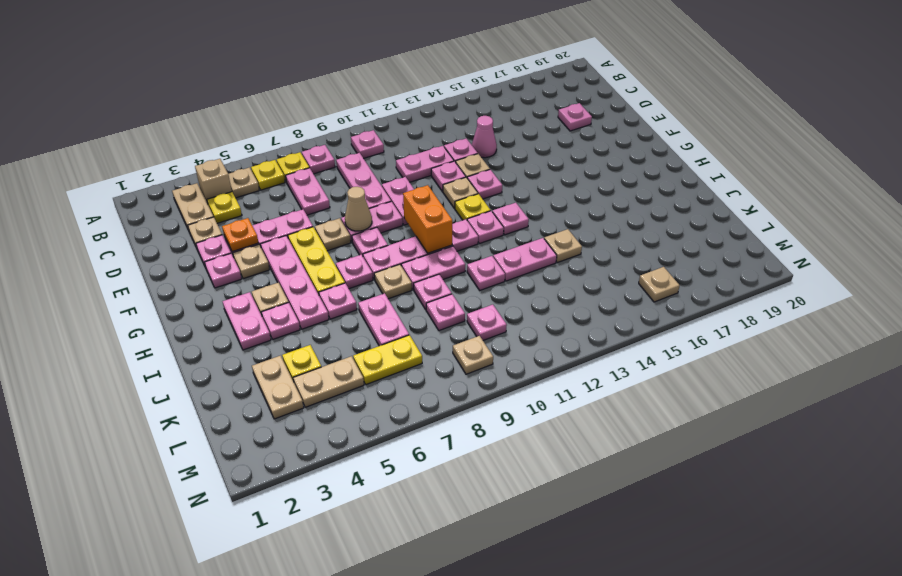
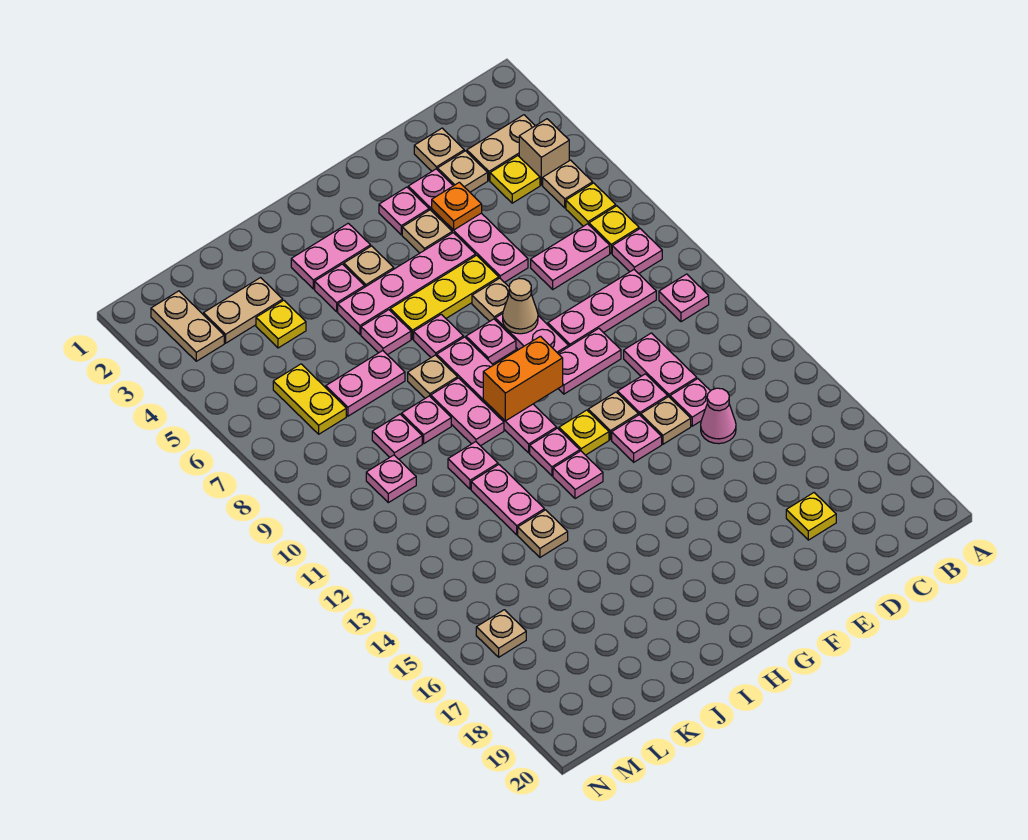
pink 1x1 plate [558,103,592,131] -> yellow 1x1 plate [786,493,836,540]
tan 1x2 plate [293,356,364,407] -> tan 1x2 plate moved to [151,291,224,361]
tan 1x1 plate [453,336,493,374] -> tan 1x1 plate moved to [414,128,464,171]

